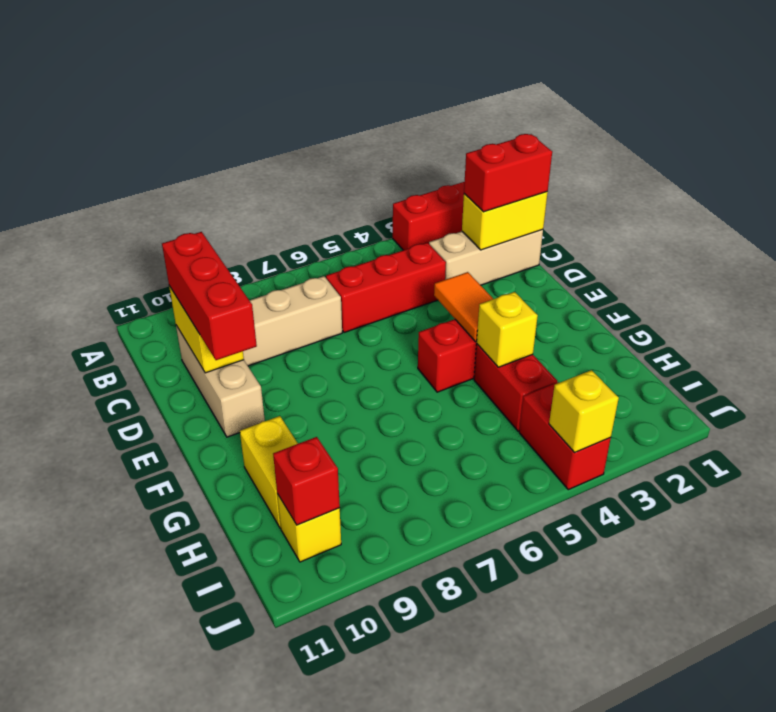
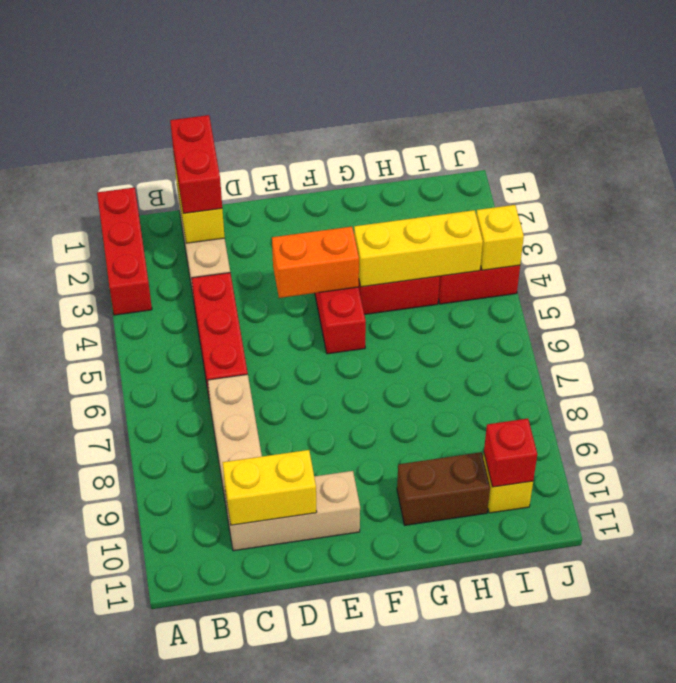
red 1x3 brick [162,232,257,360] -> none
orange 1x2 tile [434,272,493,342] -> orange 1x2 brick [272,227,359,298]
yellow 1x1 brick [477,292,538,367] -> yellow 1x3 brick [354,210,483,287]
yellow 1x2 brick [240,416,298,528] -> brown 1x2 brick [397,452,490,525]

